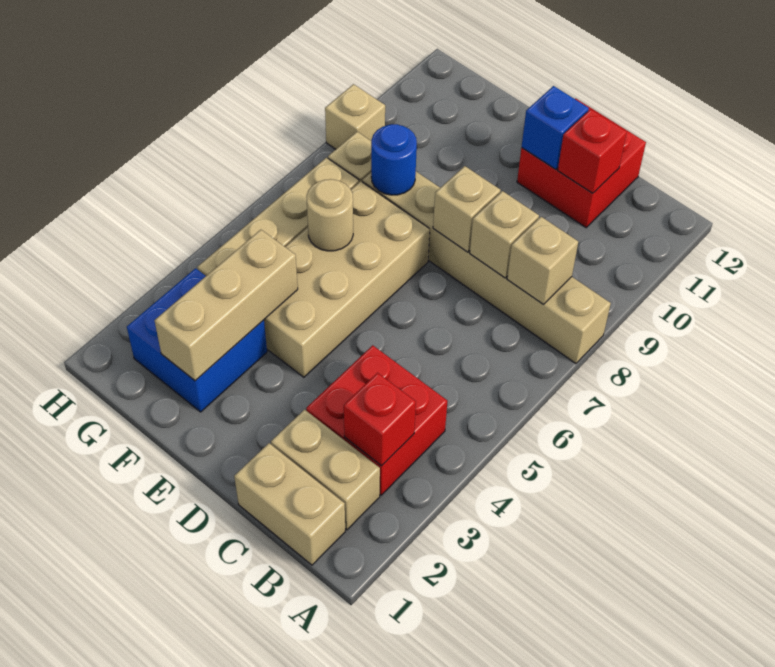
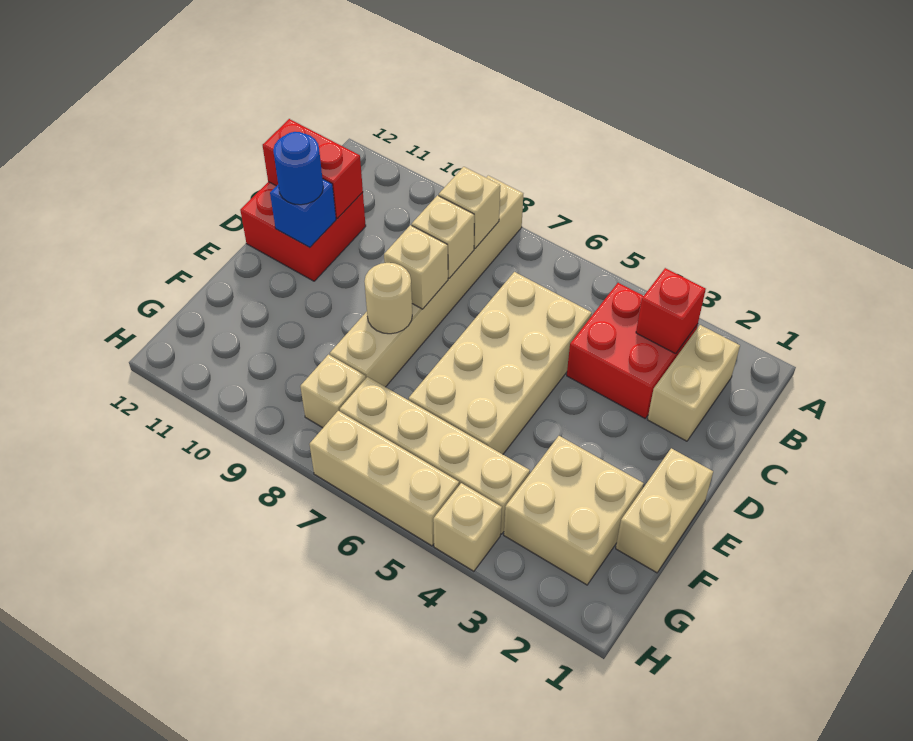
tan 1x2 brick [234,443,345,565] -> tan 1x2 brick moved to [616,448,713,573]
red 1x1 brick [558,109,627,193] -> red 1x2 brick [263,119,363,218]
tan 2x4 brick [264,181,430,377] -> tan 2x4 brick turned to [409,272,592,454]
blue 2x2 brick [127,268,267,412] -> tan 2x2 brick [504,436,644,585]
tan 1x3 brick [155,230,298,381] -> tan 1x3 brick moved to [309,411,459,546]
tan 1x1 round brick [306,179,353,251] -> tan 1x1 round brick moved to [364,263,412,334]
blue 1x1 round brick [371,124,417,195] -> blue 1x1 round brick moved to [273,132,323,205]
tan 1x1 brick [325,84,385,149] -> tan 1x1 brick moved to [433,483,502,571]

